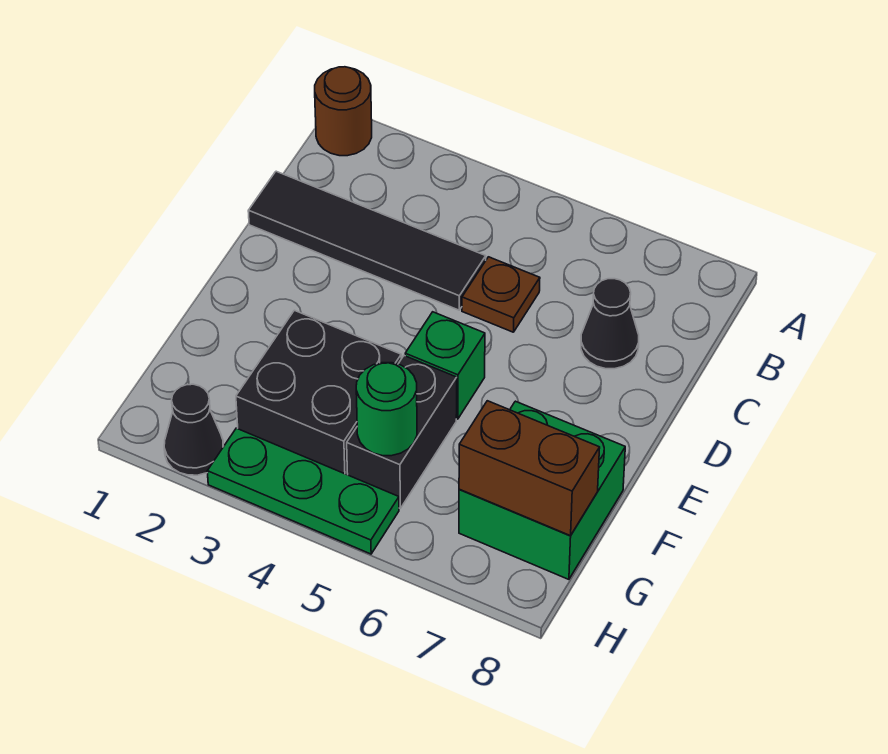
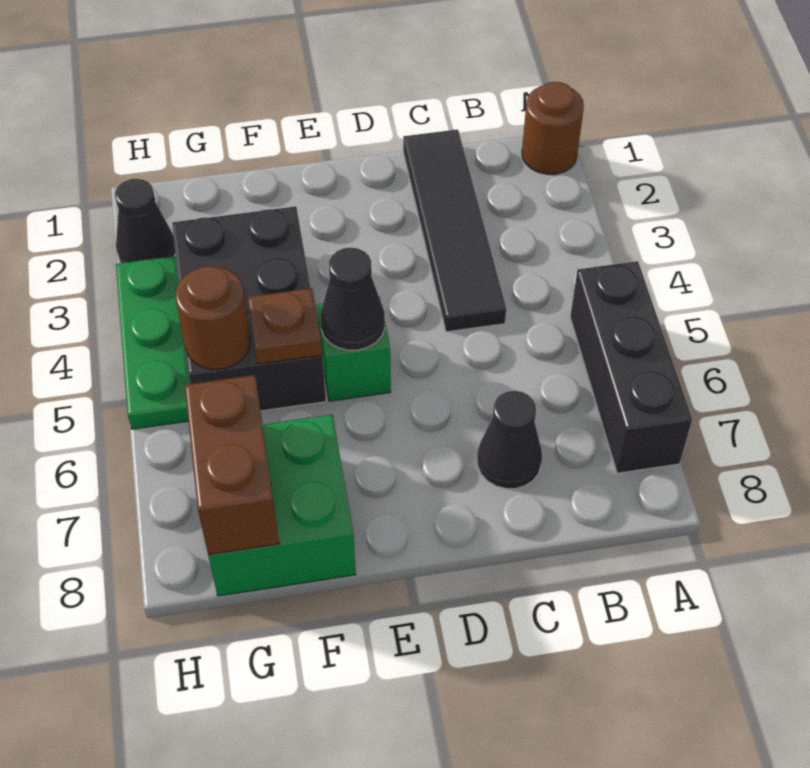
none -> black 1x3 brick [570,261,692,473]
brown 1x1 plate [462,257,540,332] -> brown 1x1 plate moved to [248,288,322,364]
none -> black 1x1 cone [320,248,385,350]
green 1x1 round brick [356,363,417,456] -> brown 1x1 round brick [175,266,250,369]

